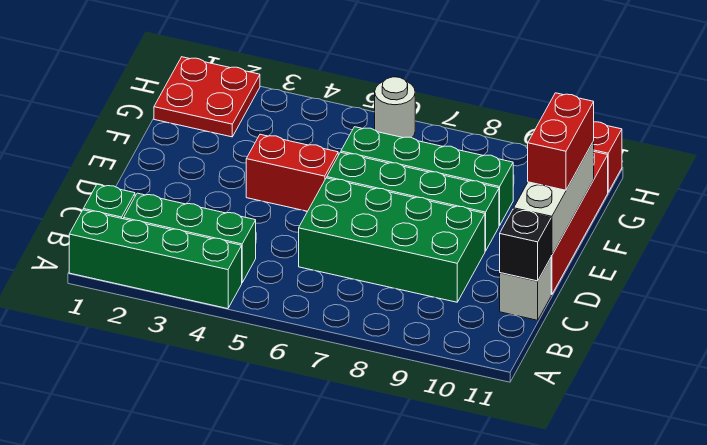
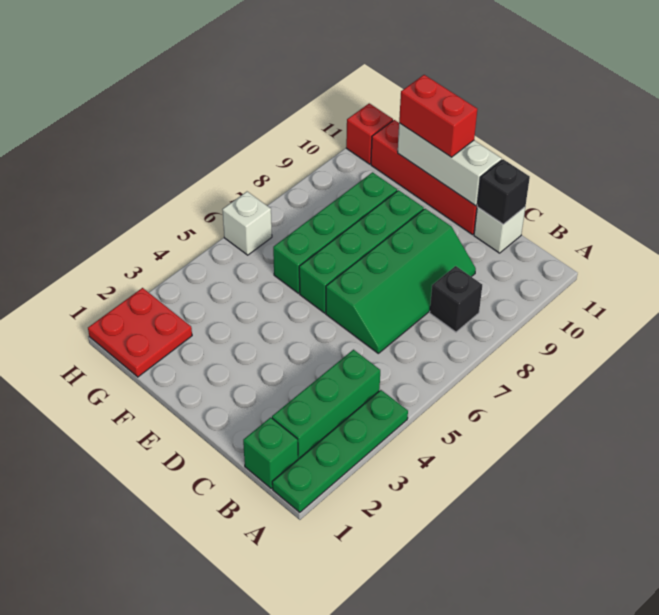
green 1x4 brick [69,210,242,309] -> green 1x4 plate [272,390,408,512]
none -> black 1x1 brick [430,266,482,332]
green 2x4 brick [299,178,485,302] -> green 2x4 slope [326,209,476,353]
red 1x2 brick [246,134,338,211] -> none
white 1x1 round brick [375,77,415,138] -> white 1x1 brick [222,192,272,255]

